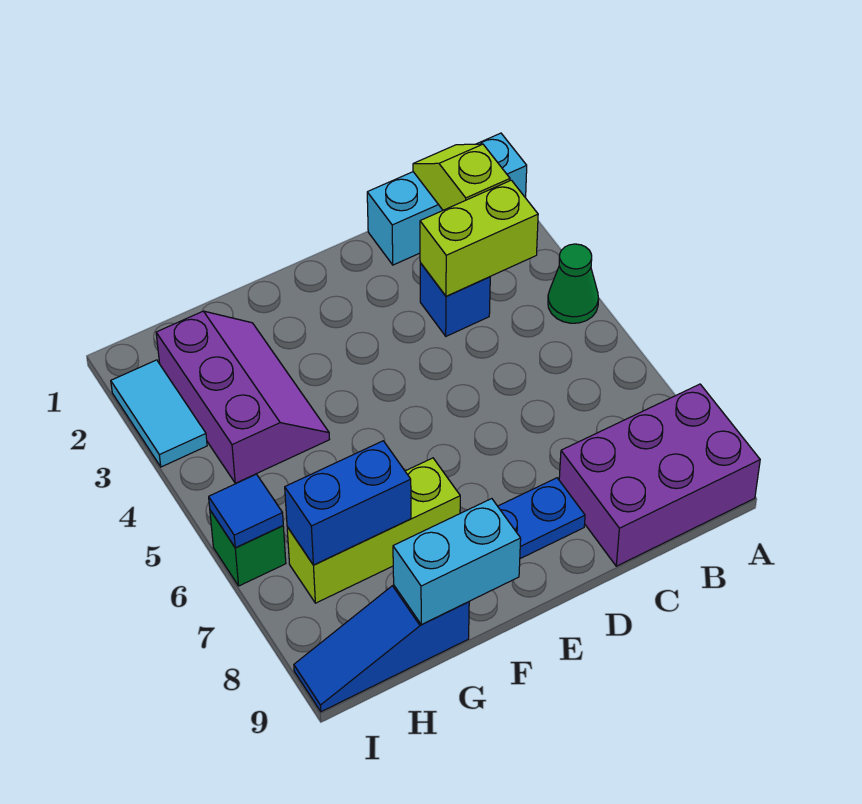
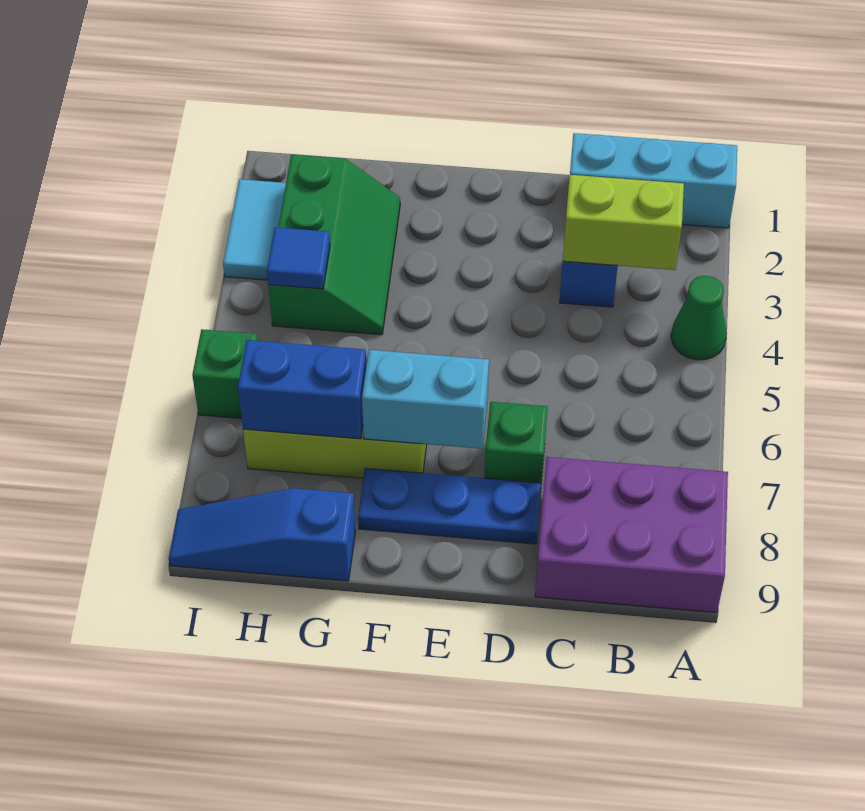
lime 1x2 slope [413,144,510,210] -> none
none -> green 1x1 brick [485,402,548,484]
cyan 1x2 brick [393,499,521,624] -> cyan 1x2 brick moved to [362,350,489,449]
purple 2x3 slope [156,311,330,483] -> green 2x3 slope [268,155,400,335]
blue 1x1 tile [209,474,283,548] -> blue 1x1 tile moved to [267,227,330,289]

